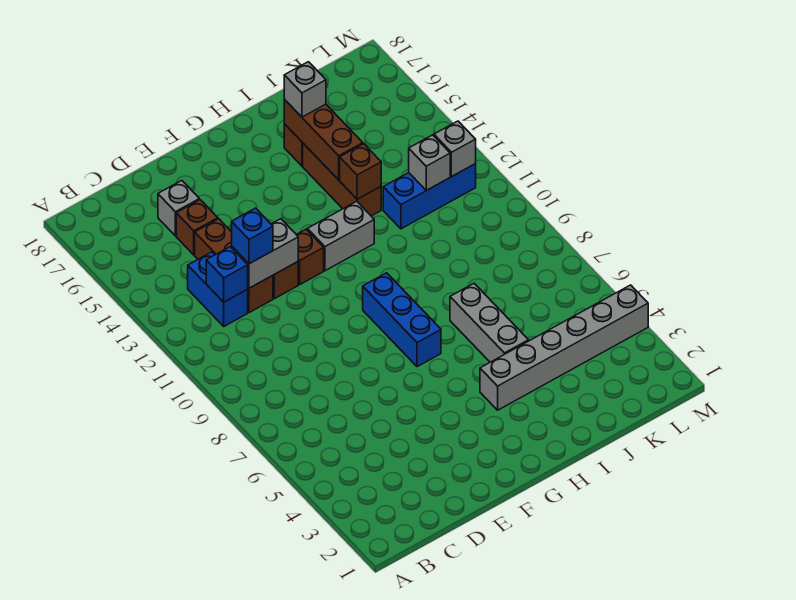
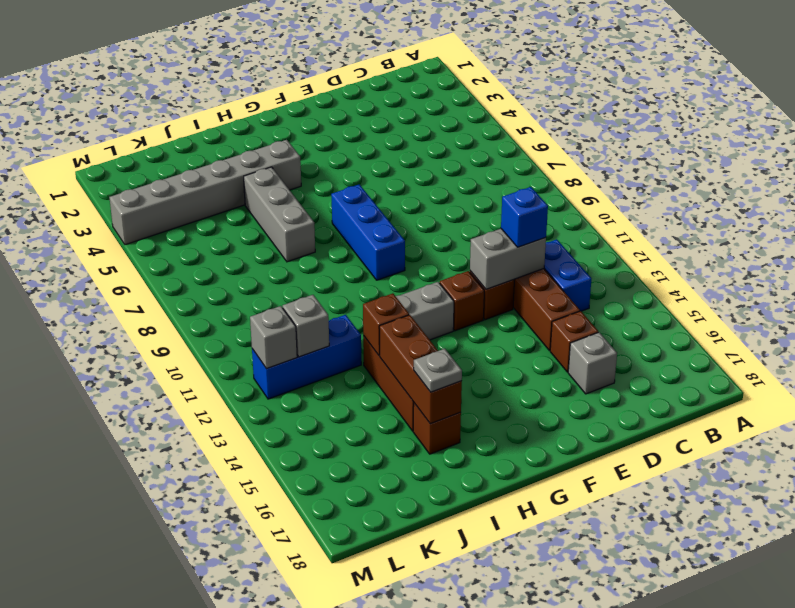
blue 1x1 brick [206,247,248,302] -> none
grey 1x1 brick [284,62,326,117] -> grey 1x1 plate [414,349,462,392]

